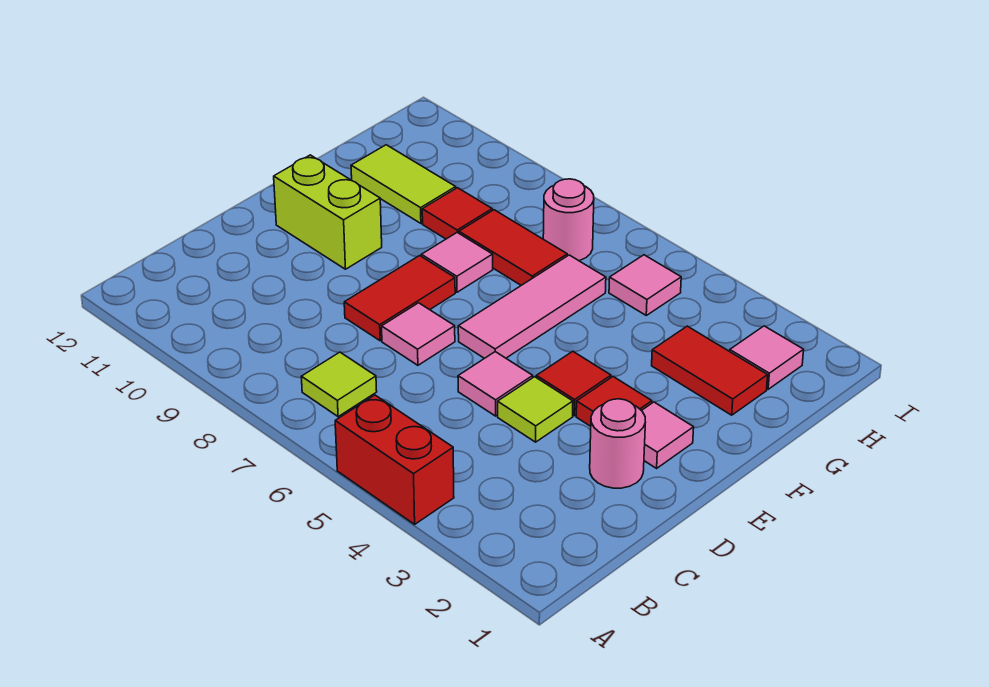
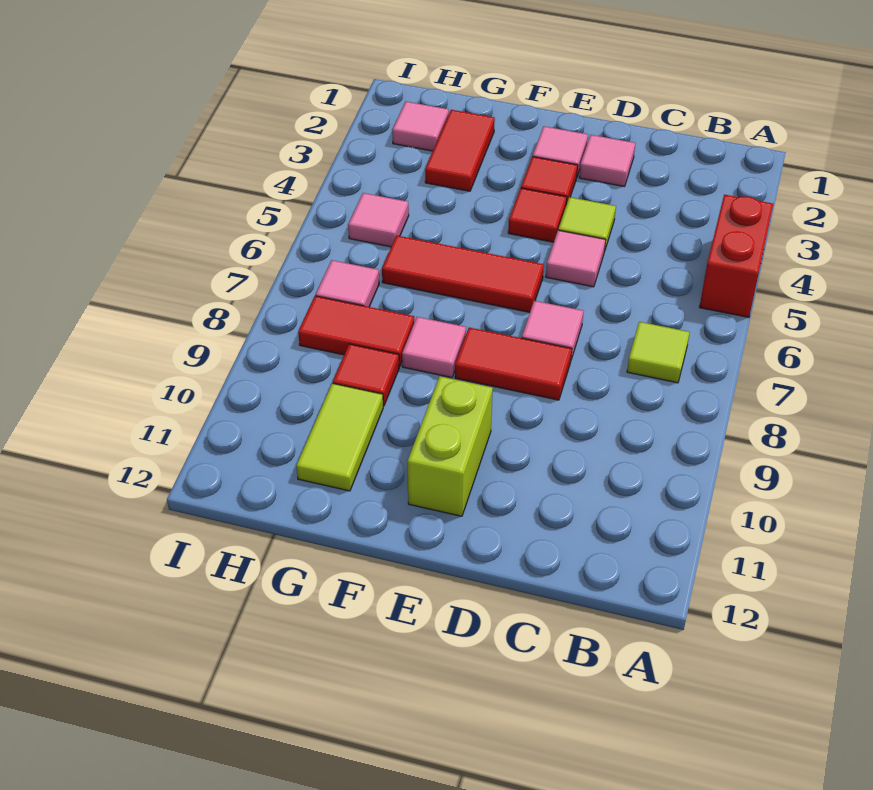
pink 1x1 round brick [590,399,645,488] -> pink 1x1 tile [579,135,635,187]
pink 1x3 tile [458,255,606,358] -> red 1x3 tile [382,235,544,312]
red 1x2 tile [459,210,567,285] -> red 1x2 tile turned to [298,296,414,367]
pink 1x1 round brick [543,179,594,261] -> pink 1x1 tile [316,260,379,307]

